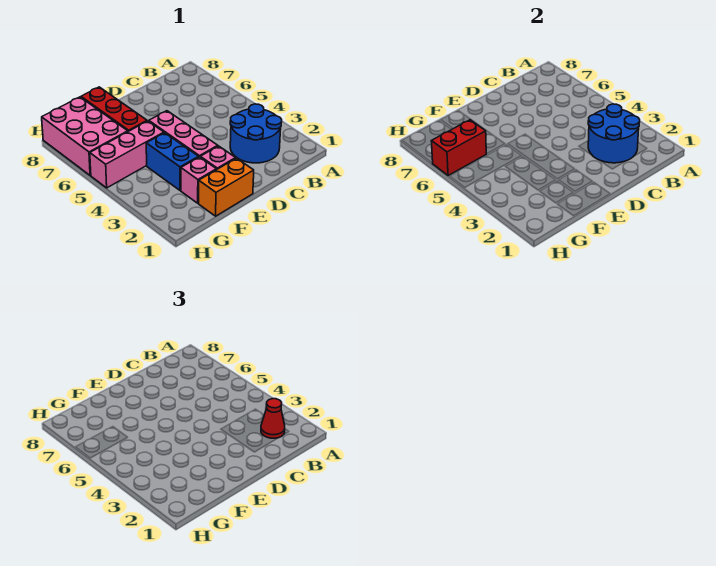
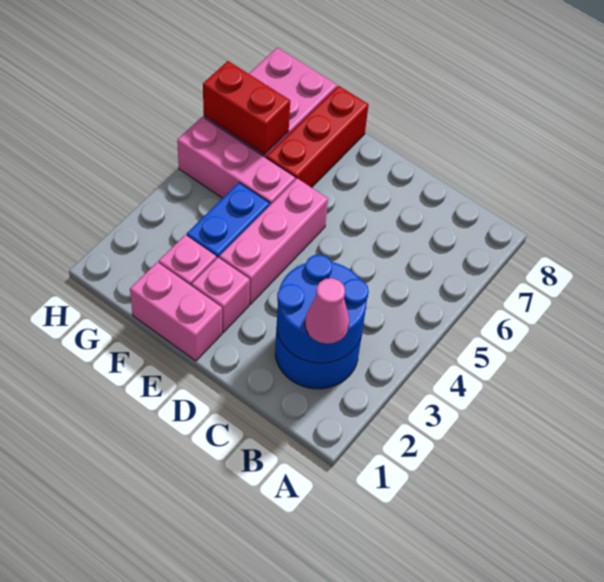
red 1x1 cone [261,399,285,438] -> pink 1x1 cone [305,278,349,344]
orange 1x2 brick [199,158,254,216] -> pink 1x2 brick [130,262,222,361]

